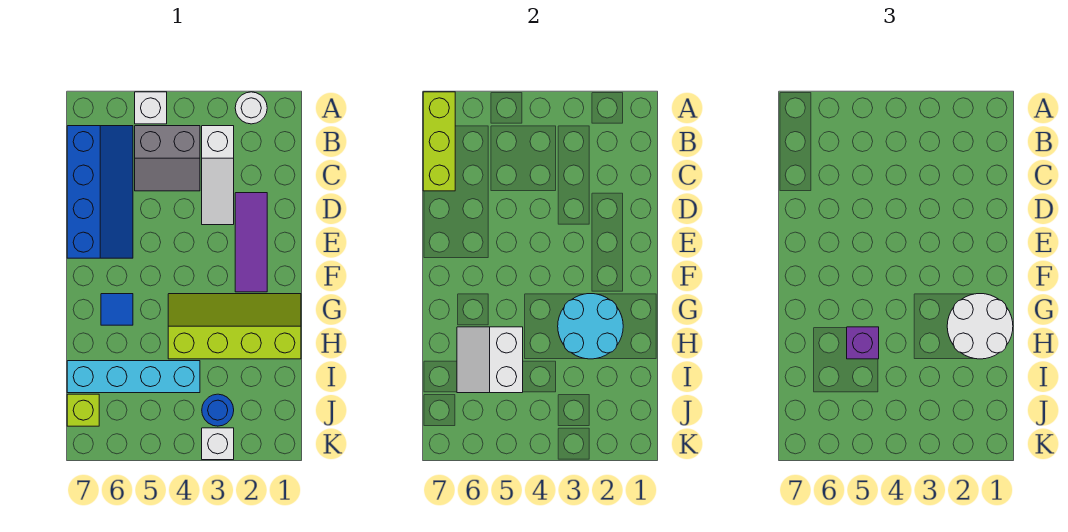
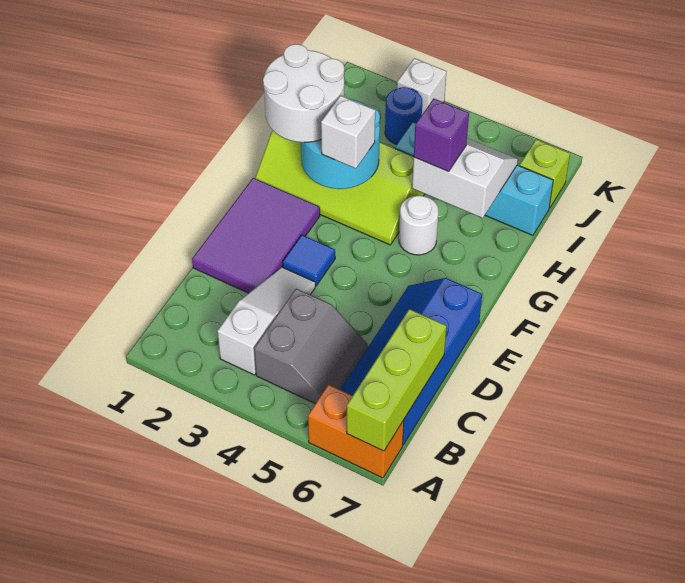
white 1x1 round brick [235,92,267,124] -> white 1x1 round brick moved to [399,195,438,255]
white 1x1 brick [135,92,167,124] -> white 1x1 brick moved to [321,96,375,169]
none -> orange 1x2 brick [308,385,404,478]
grey 2x2 slope [135,126,200,191] -> grey 2x2 slope turned to [254,289,368,404]
purple 1x3 tile [235,193,267,292] -> purple 2x3 tile [192,178,320,293]
blue 1x1 tile [101,294,133,325] -> blue 1x1 tile moved to [283,235,335,286]
white 2x2 slope [457,327,523,393] -> white 2x2 slope turned to [412,138,518,218]

